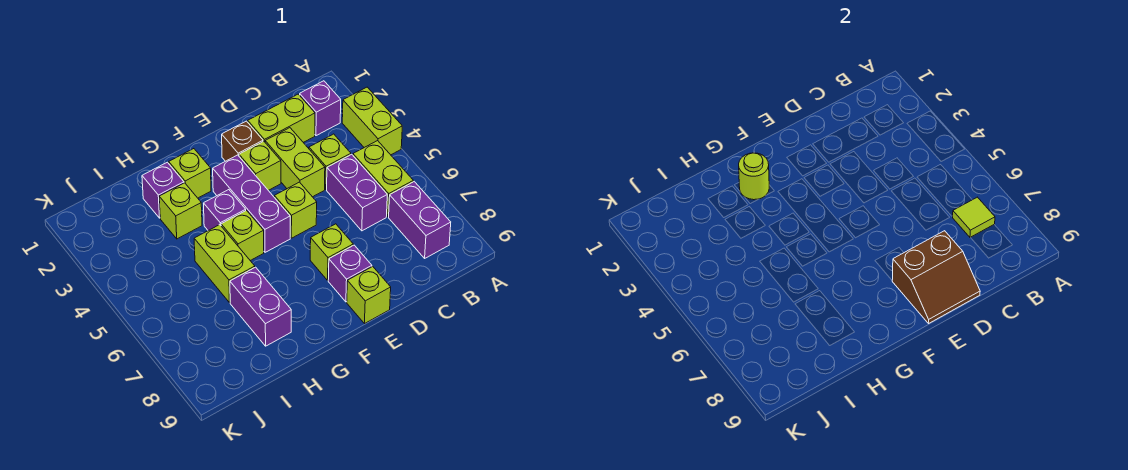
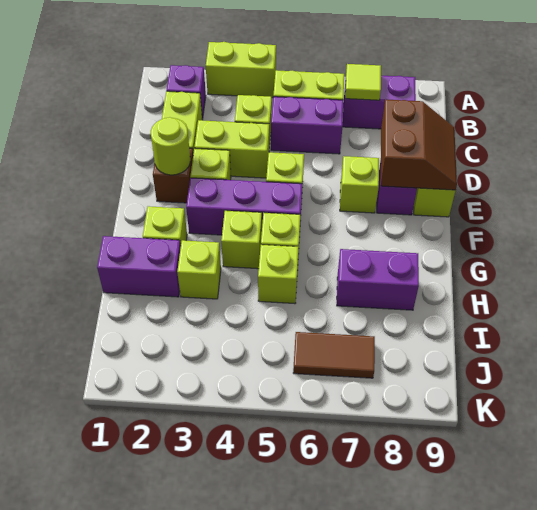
lime 1x1 round brick [739,153,769,200] -> lime 1x1 round brick moved to [151,117,191,175]
purple 1x1 brick [204,190,246,231] -> lime 1x1 brick [221,211,262,269]
purple 1x1 brick [142,162,184,218] -> purple 1x2 brick [97,236,181,297]
lime 1x2 brick [194,225,255,303] -> lime 1x1 brick [258,245,298,304]
none -> brown 1x2 tile [293,332,375,378]

